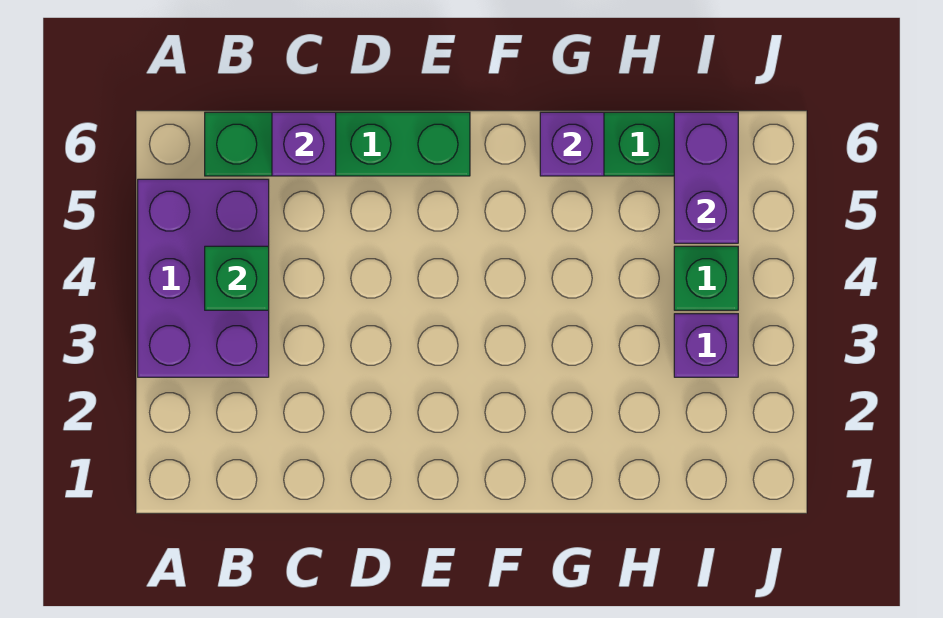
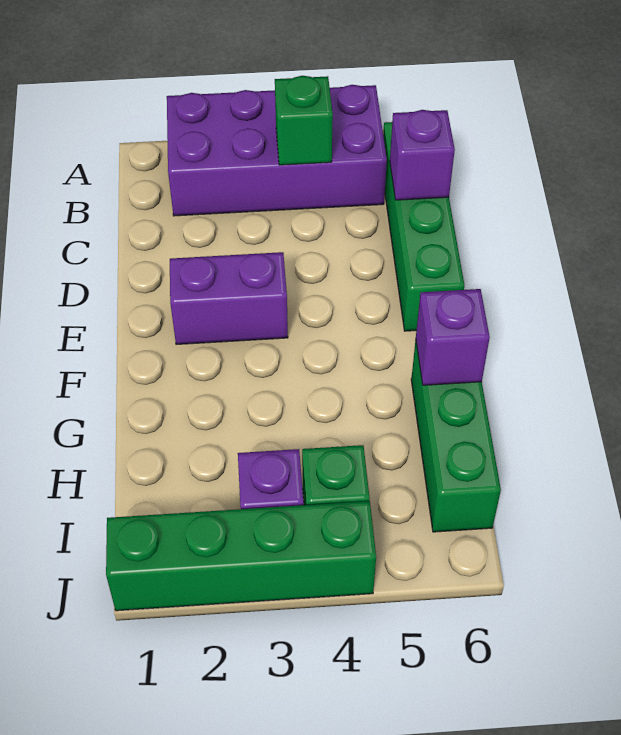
purple 2x3 brick [138,179,269,377] -> purple 2x4 brick [167,85,387,216]
purple 1x2 brick [674,112,738,243] -> purple 1x2 brick moved to [170,252,288,344]
none -> green 1x4 brick [106,501,376,611]

